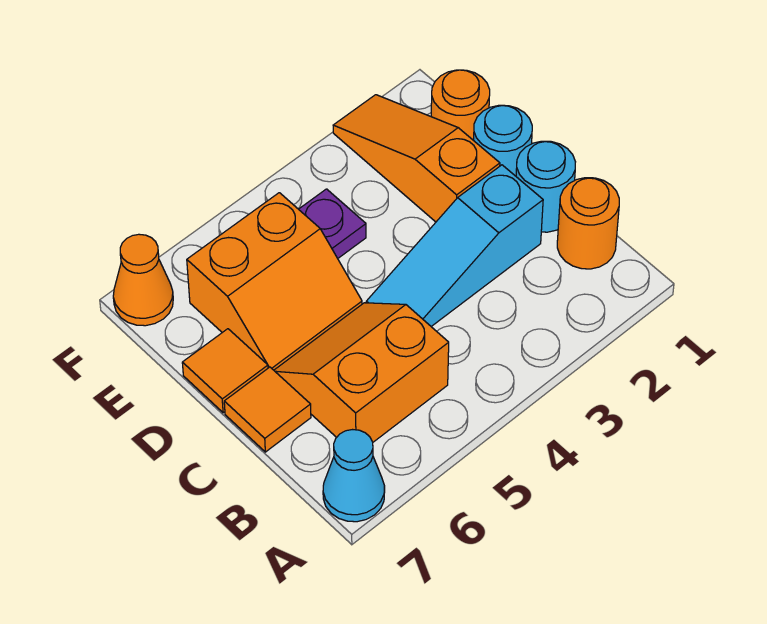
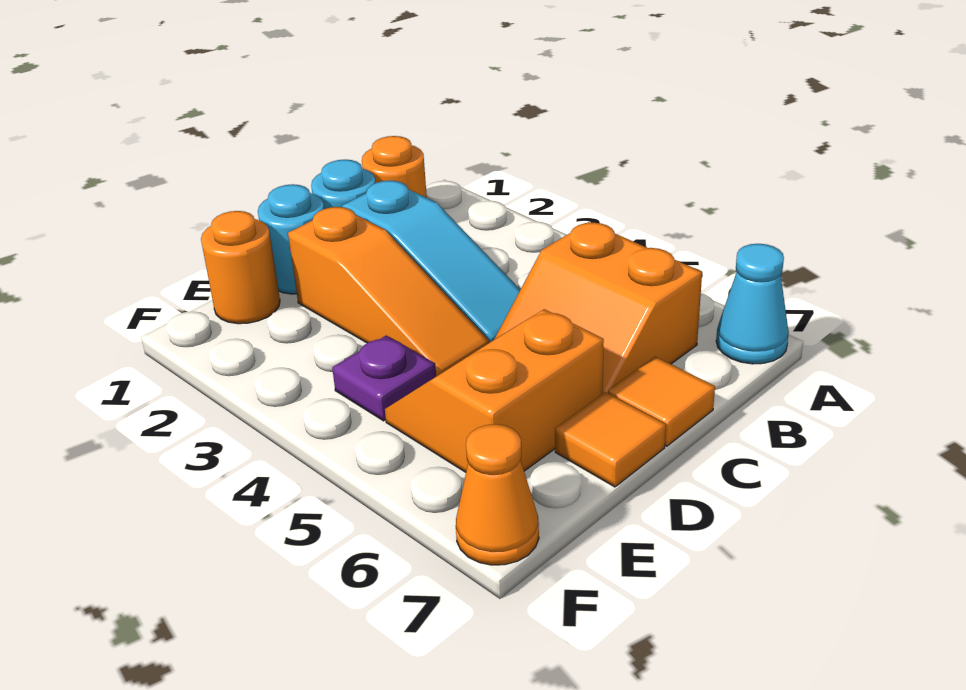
orange 1x3 slope [333,95,500,222] -> orange 1x3 slope turned to [288,207,489,376]
orange 2x2 slope [187,193,362,370] -> orange 2x2 slope turned to [385,309,604,472]

